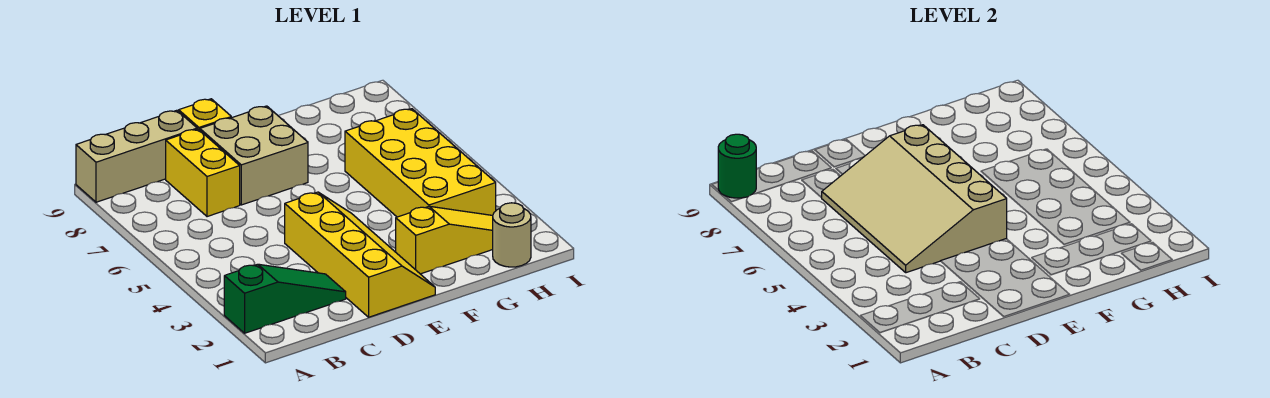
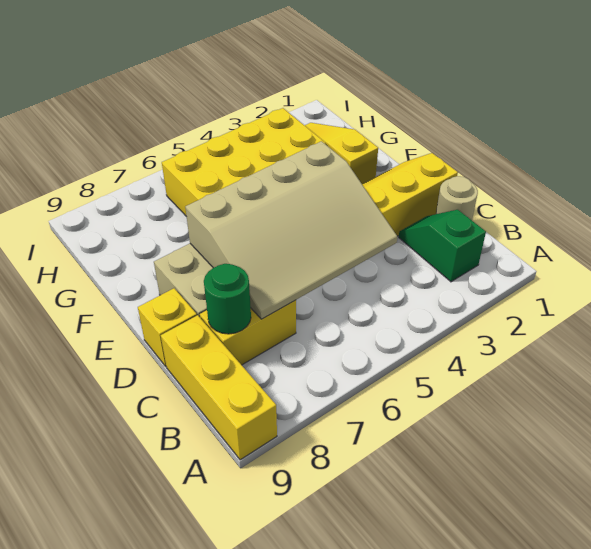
green 1x3 slope [224,264,346,333] -> green 1x2 slope [399,210,486,282]
tan 1x3 brick [76,110,197,202] -> yellow 1x3 brick [161,315,277,460]
green 1x1 round brick [718,134,756,198] -> green 1x1 round brick moved to [204,264,251,334]
tan 1x1 round brick [493,203,531,267] -> tan 1x1 round brick moved to [436,176,478,220]

